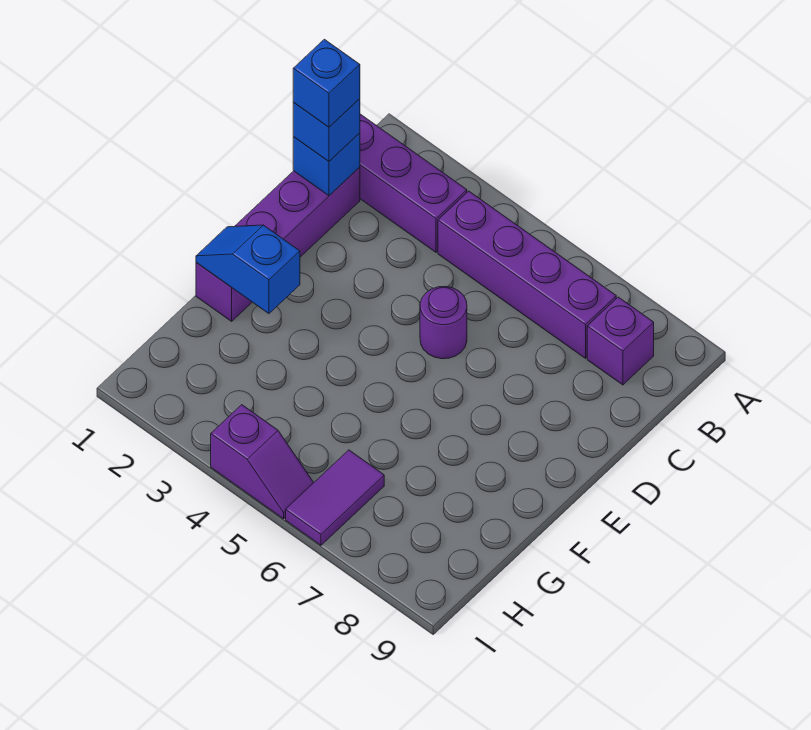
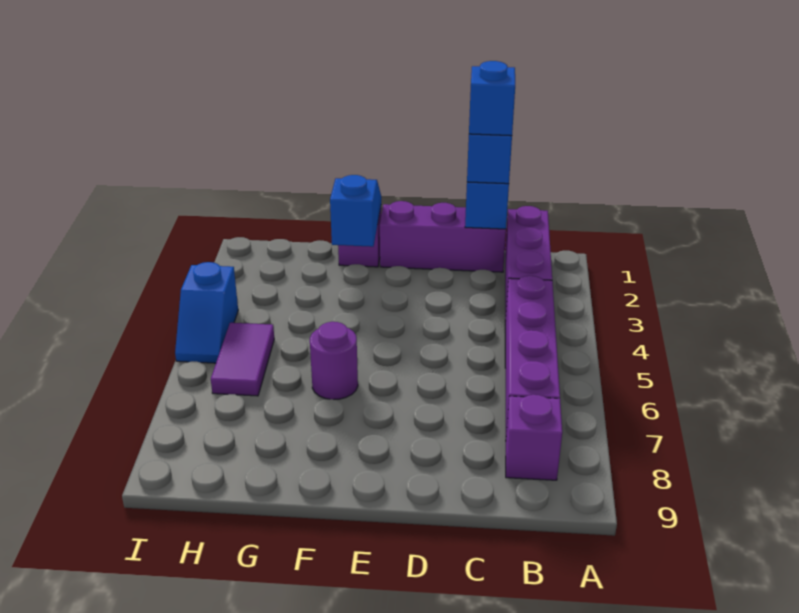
purple 1x1 round brick [420,286,467,359] -> purple 1x1 round brick moved to [310,322,358,400]
purple 1x2 tile [286,450,384,545] -> purple 1x2 tile turned to [211,323,274,396]
purple 1x2 slope [211,405,314,519] -> blue 1x2 slope [175,262,238,363]

